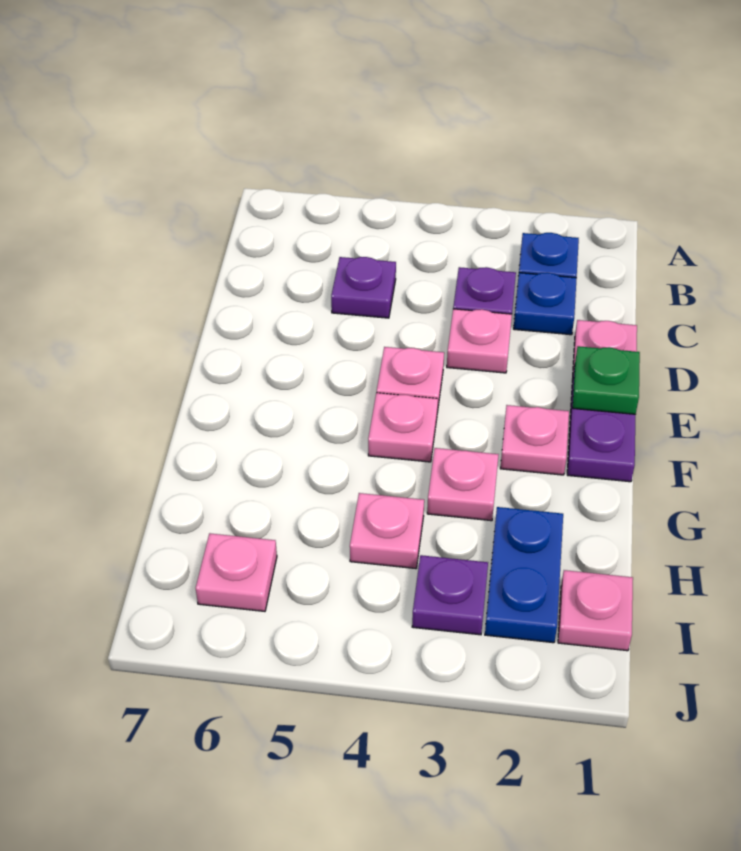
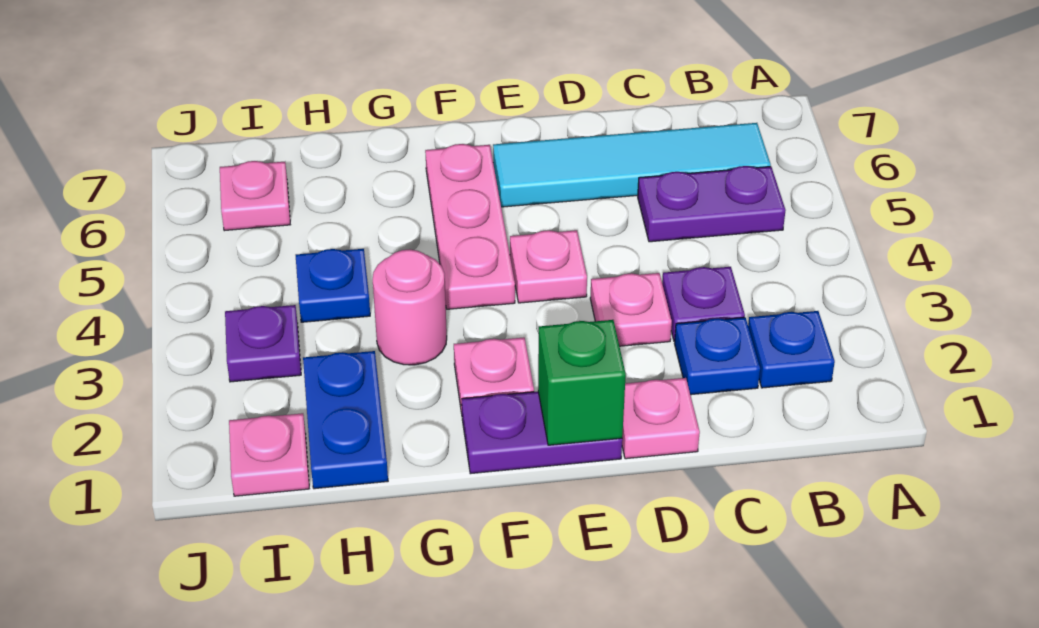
none -> cyan 1x4 tile [493,123,771,207]
purple 1x1 plate [331,257,396,318] -> purple 1x2 plate [638,166,786,242]
green 1x1 plate [573,346,640,414] -> green 1x1 brick [538,320,626,445]
pink 1x1 plate [368,393,438,462] -> pink 1x3 plate [425,144,515,309]
pink 1x1 plate [427,448,499,521] -> pink 1x1 round brick [373,249,447,365]
blue 1x2 plate [485,507,563,643] -> blue 1x2 plate turned to [303,351,388,489]
pink 1x1 plate [350,493,424,569] -> blue 1x1 plate [296,249,370,322]

